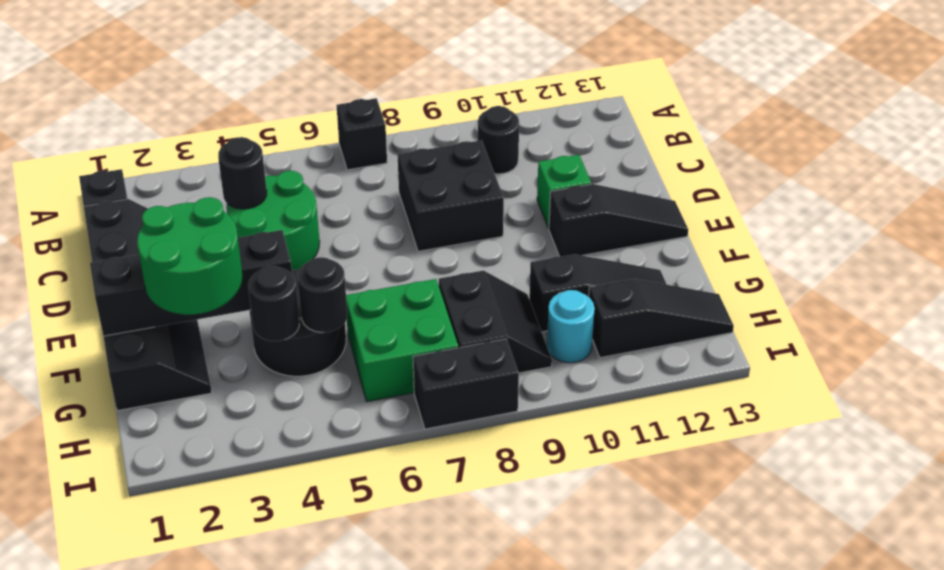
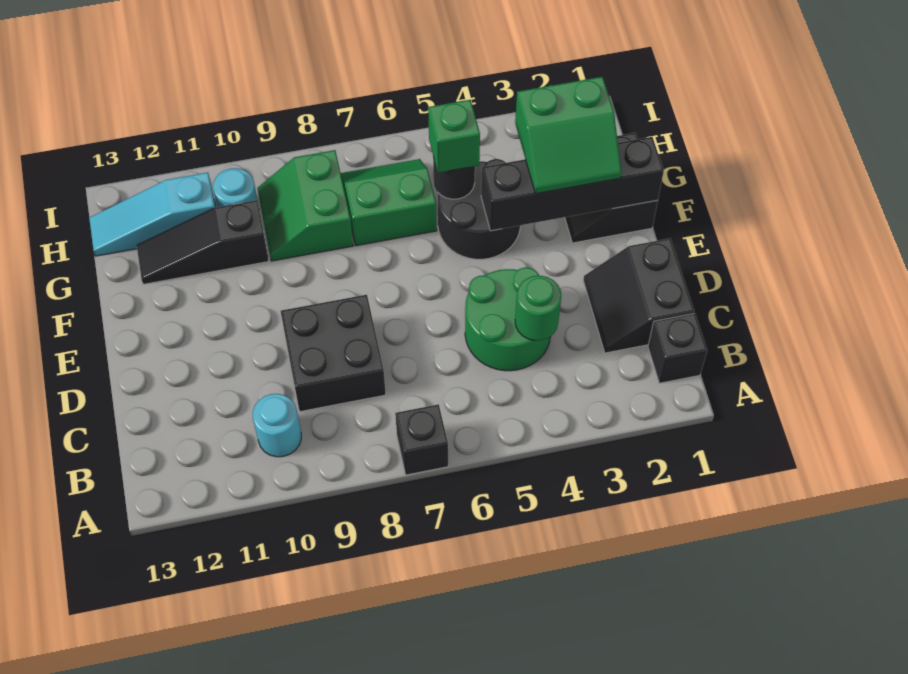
black 1x1 round brick [478,106,519,174] -> cyan 1x1 round brick [253,394,301,457]
black 1x1 round brick [218,137,267,209] -> green 1x1 round brick [515,276,561,341]
green 1x1 brick [537,155,591,228] -> green 1x1 brick moved to [428,100,480,173]
black 1x3 slope [549,184,688,257] -> none
green 2x2 round brick [137,197,243,315] -> green 2x2 slope [515,77,621,194]
black 1x1 round brick [248,266,299,341] -> none
green 2x2 brick [346,279,458,402] -> green 2x2 slope [341,159,437,246]
black 2x2 slope [439,271,552,373] -> green 2x2 slope [257,150,353,261]
black 1x3 slope [589,279,734,358] -> cyan 1x3 slope [89,173,216,256]
black 1x2 brick [413,339,519,429] -> none

